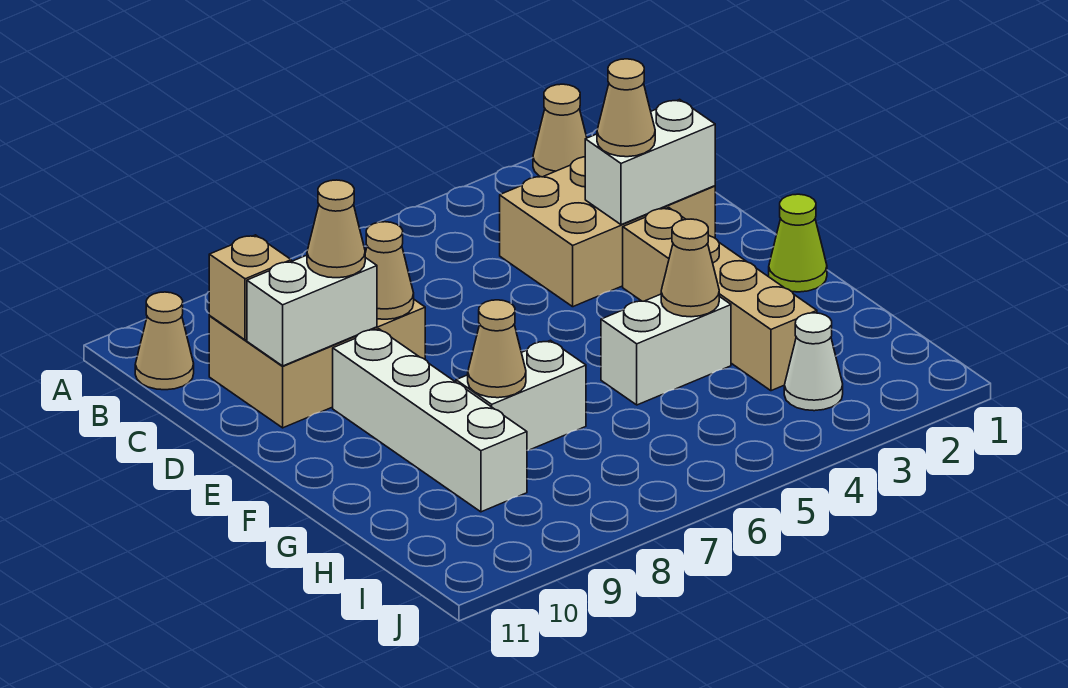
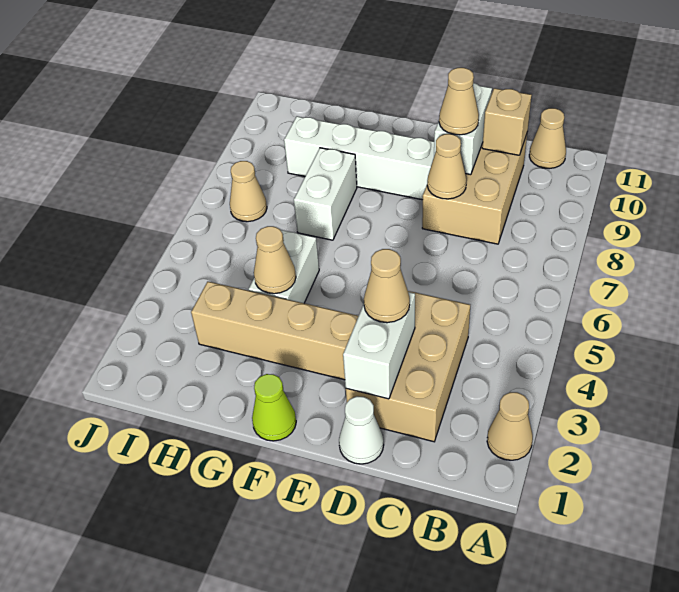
tan 1x1 cone [468,300,526,398] -> tan 1x1 cone moved to [230,161,267,222]
white 1x1 cone [784,313,843,411] -> white 1x1 cone moved to [339,396,384,464]

